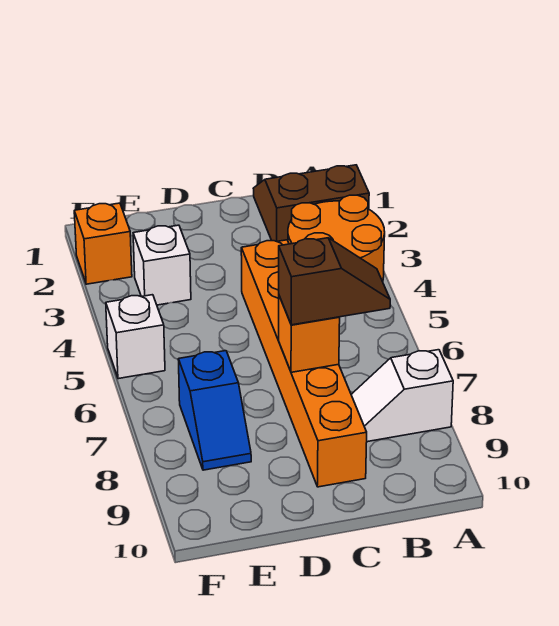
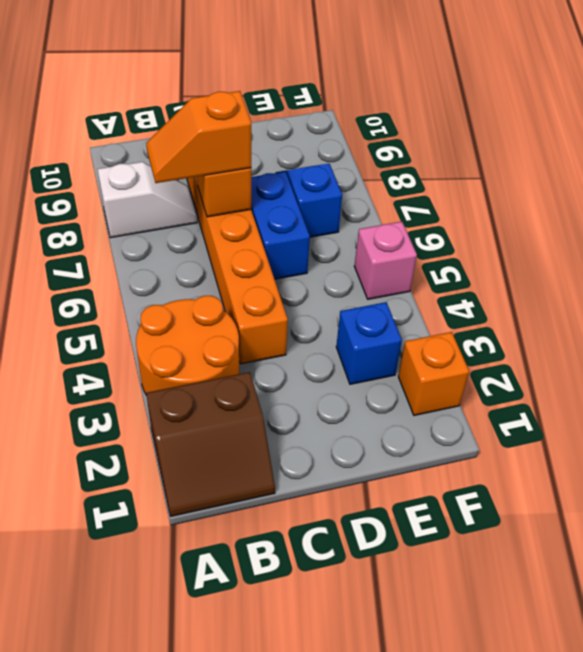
brown 1x2 slope [279,238,390,325] -> orange 1x2 slope [146,91,251,183]
none -> blue 1x2 brick [251,171,310,279]
white 1x1 brick [133,225,191,305] -> blue 1x1 brick [336,302,402,384]
white 1x1 brick [106,295,165,379] -> pink 1x1 brick [354,222,417,299]

